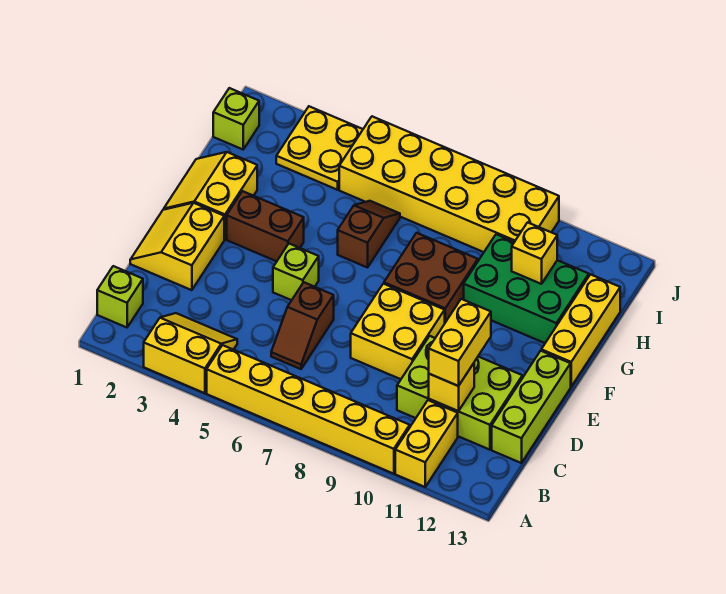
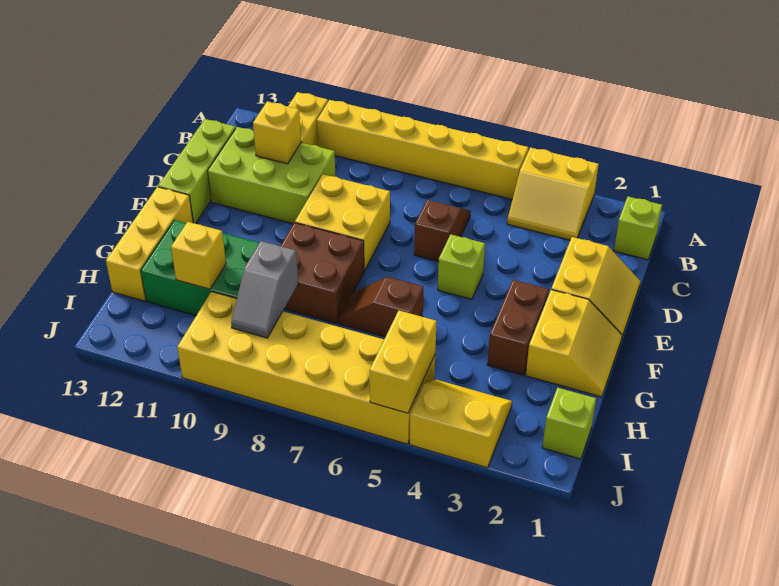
yellow 1x2 brick [429,299,491,386] -> yellow 1x2 brick moved to [369,311,437,413]
brown 1x2 brick [227,191,304,261] -> brown 1x2 brick turned to [487,280,549,375]
brown 1x2 slope [338,201,400,268] -> brown 1x2 slope turned to [339,277,423,337]
none -> grey 1x2 slope [231,241,298,338]
yellow 2x2 plate [276,106,363,190] -> yellow 2x2 slope [410,380,512,468]

